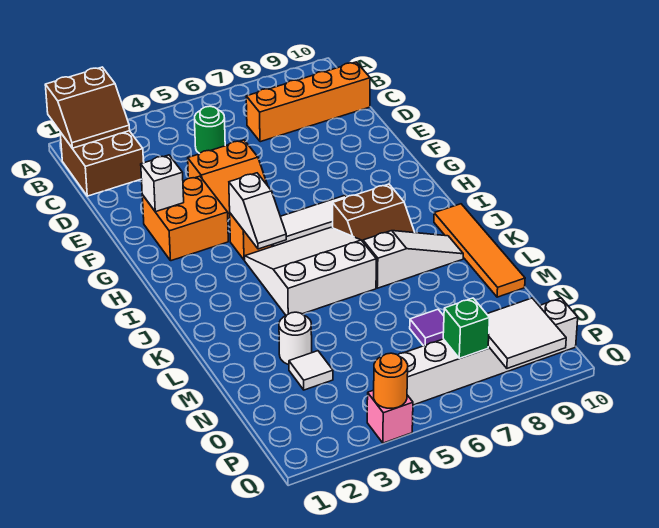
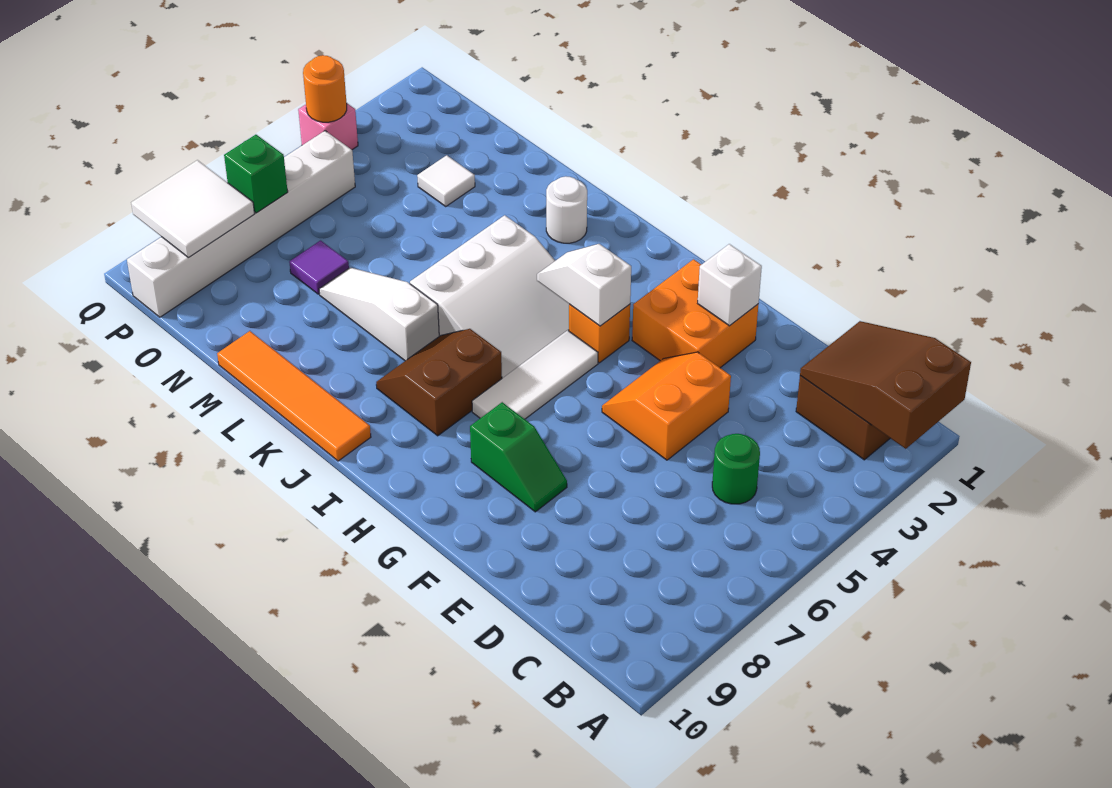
brown 2x2 slope [45,67,130,148] -> brown 2x3 slope [800,321,971,449]
orange 1x4 brick [246,62,370,142] -> none
none -> green 1x2 slope [470,402,567,512]
white 1x3 slope [363,231,463,288] -> white 1x3 slope turned to [319,268,439,361]
white 1x1 round brick [279,312,312,365] -> white 1x1 round brick moved to [546,176,587,243]

